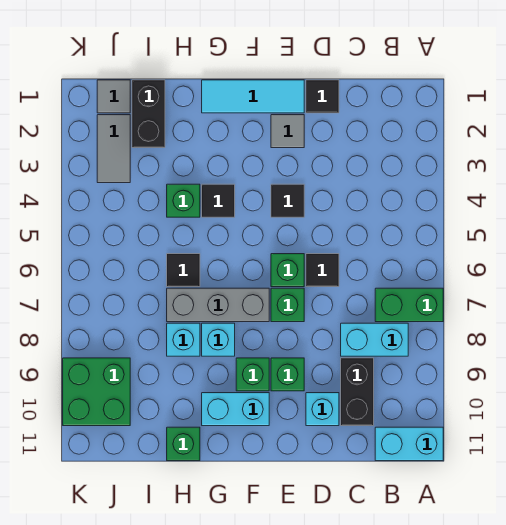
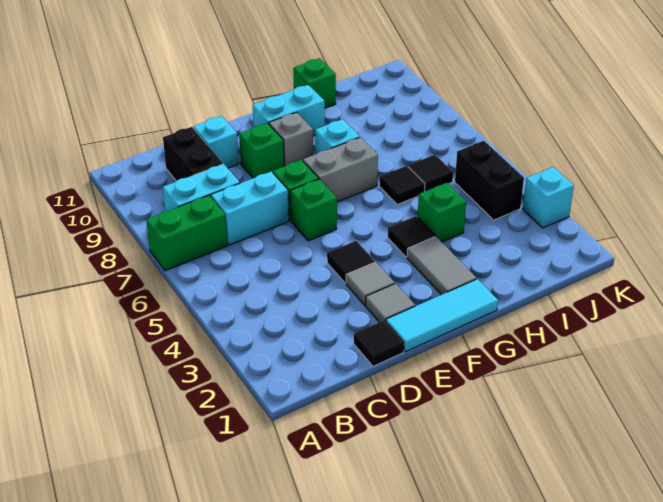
cyan 1x2 brick [375,427,443,461] -> cyan 1x2 brick moved to [211,172,289,245]
black 1x1 tile [306,254,339,287] -> black 1x1 tile moved to [408,155,453,192]
grey 1x3 brick [167,288,269,322] -> grey 1x2 brick [303,137,378,202]
green 1x1 brick [236,358,269,391] -> grey 1x1 brick [269,112,313,166]
cyan 1x1 brick [167,323,200,356] -> cyan 1x1 brick moved to [523,167,574,228]
black 1x2 brick [132,80,165,148] -> black 1x2 brick moved to [455,141,524,220]
grey 1x1 tile [97,80,130,113] -> grey 1x1 tile moved to [346,262,395,305]
grey 1x2 tile [97,115,130,183] -> grey 1x2 tile moved to [407,236,476,295]
green 2x2 brick [63,358,130,426] -> none

